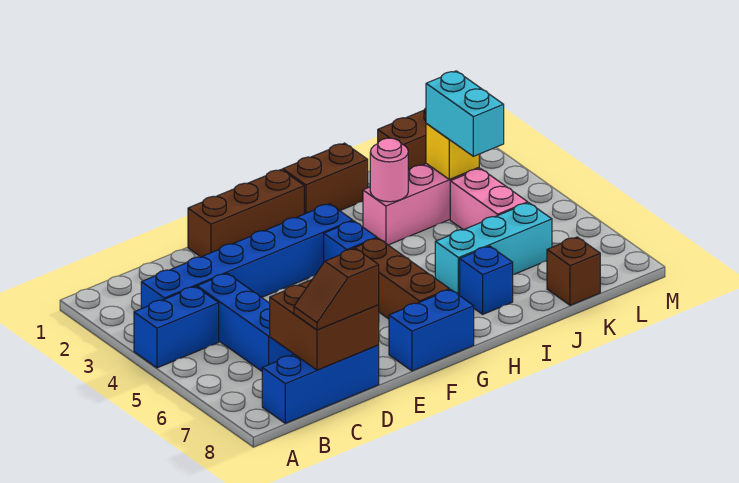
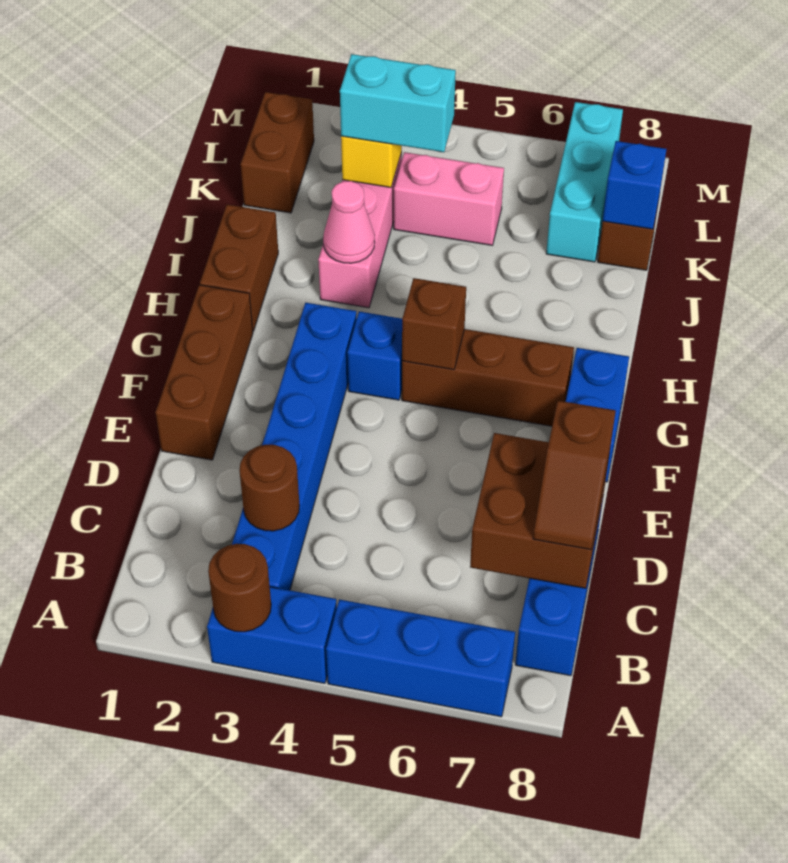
none -> brown 1x1 round brick [208,544,271,632]
blue 1x2 brick [134,287,219,368] -> blue 1x2 brick turned to [207,587,337,683]
none -> brown 1x1 round brick [239,445,299,531]
blue 1x3 brick [197,273,294,371] -> blue 1x3 brick moved to [326,599,515,717]
none -> brown 1x1 brick [402,278,466,370]
pink 1x1 round brick [370,138,408,202] -> pink 1x1 cone [323,181,375,263]
cyan 1x3 brick [435,203,552,296] -> cyan 1x3 brick moved to [546,102,623,262]
blue 1x1 brick [460,246,513,314] -> blue 1x1 brick moved to [603,141,666,229]

